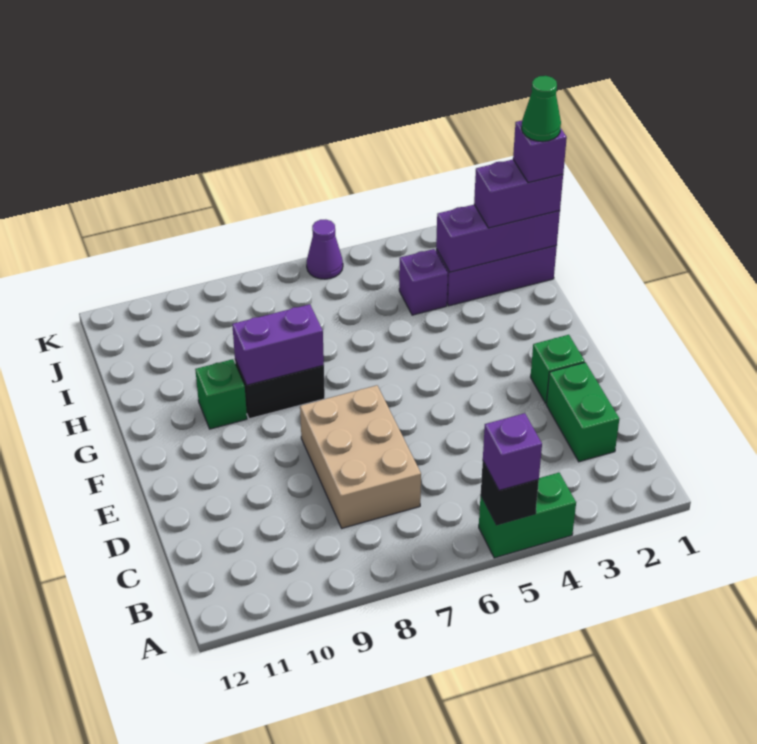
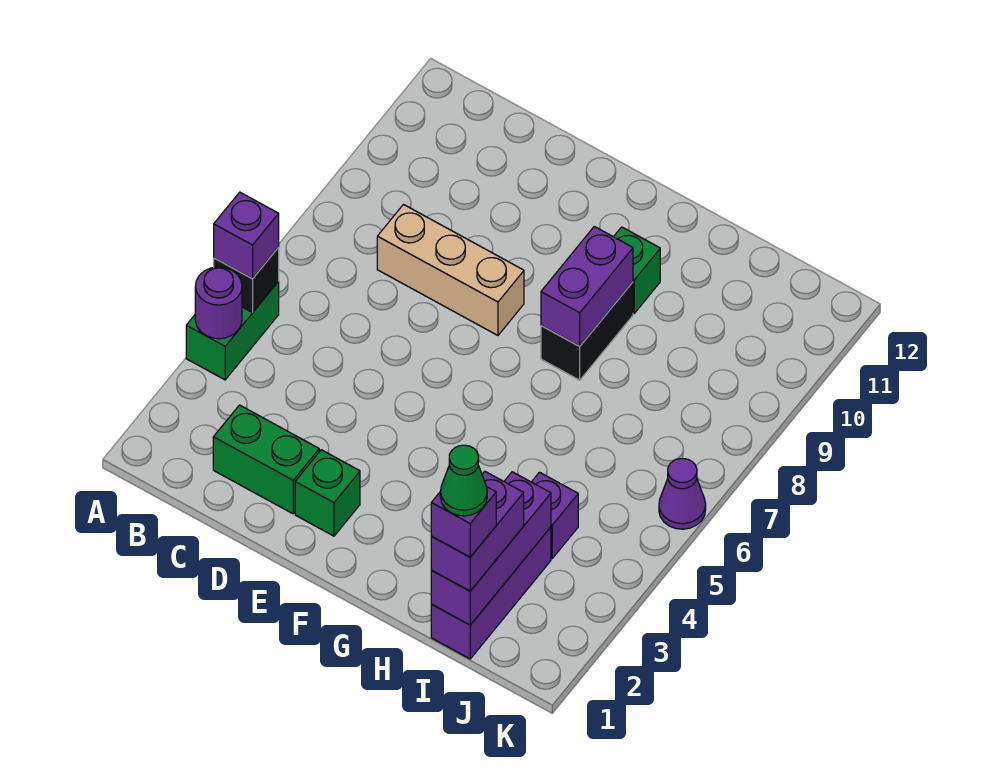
none -> purple 1x1 round brick [195,267,242,339]
tan 2x3 brick [300,385,421,528] -> tan 1x3 brick [377,205,524,335]

